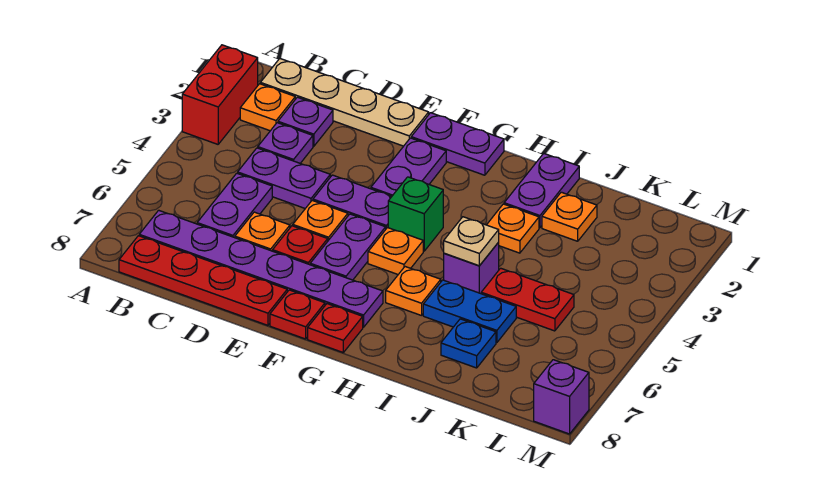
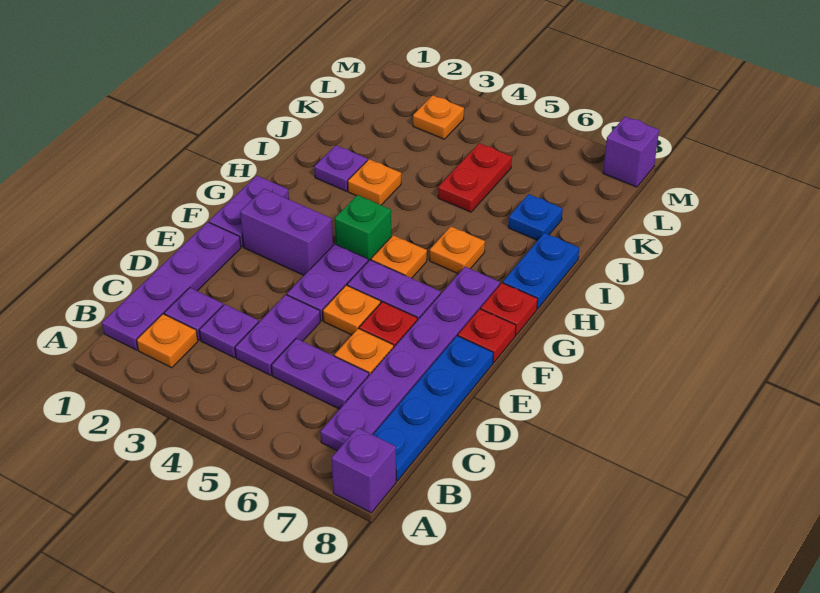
red 1x2 brick [182,45,258,144] -> none
tan 1x4 plate [260,59,429,146] -> purple 1x4 plate [102,222,241,350]
red 1x4 plate [119,236,287,325] -> blue 1x4 plate [373,336,493,481]
purple 1x2 plate [371,138,446,196] -> purple 1x2 brick [240,189,333,275]
purple 1x2 plate [504,153,579,228] -> purple 1x1 plate [314,145,367,191]
purple 1x1 brick [444,242,499,294] -> purple 1x1 brick moved to [332,428,396,513]
tan 1x1 plate [444,217,499,266] -> none
blue 1x2 plate [423,280,516,343] -> blue 1x2 plate moved to [503,233,579,309]
orange 1x1 plate [542,192,597,241] -> orange 1x1 plate moved to [413,95,464,139]

